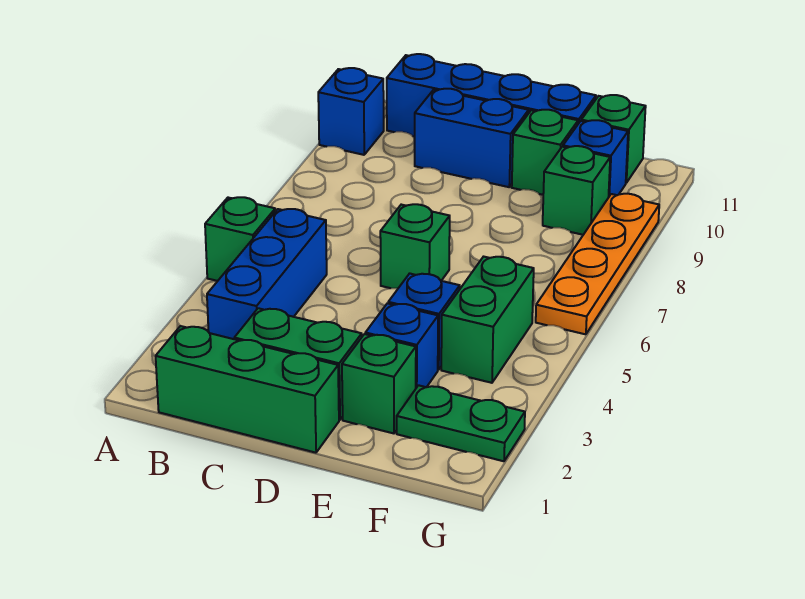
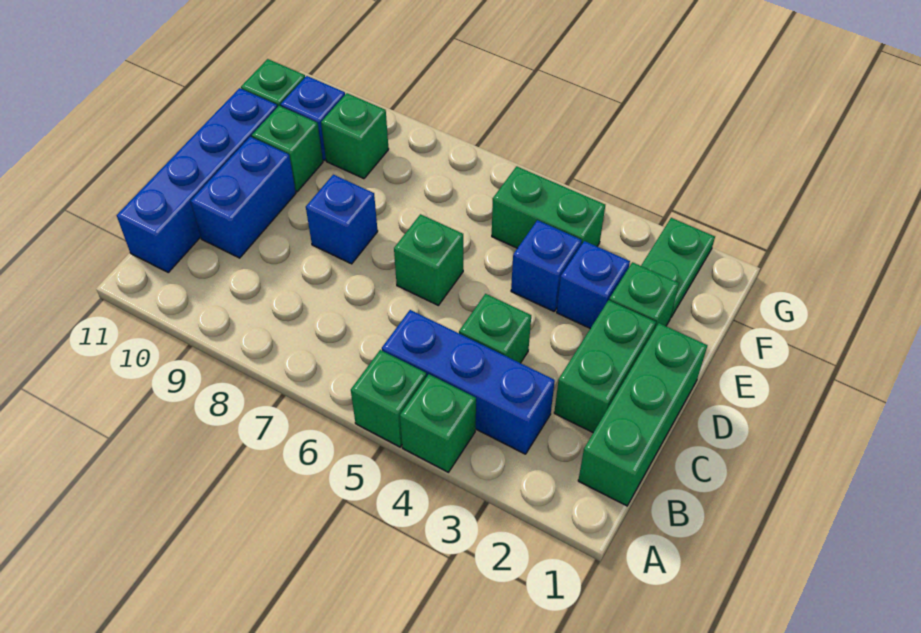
none -> green 1x1 brick [400,374,476,472]
blue 1x1 brick [318,68,384,155] -> blue 1x1 brick moved to [306,175,378,264]
none -> green 1x1 brick [459,294,531,363]
orange 1x4 plate [536,194,659,334] -> none

